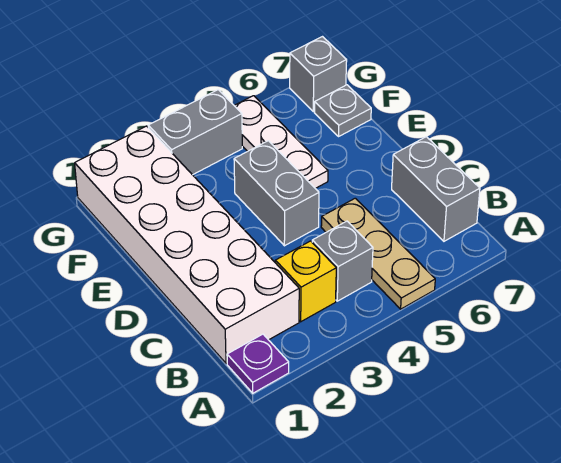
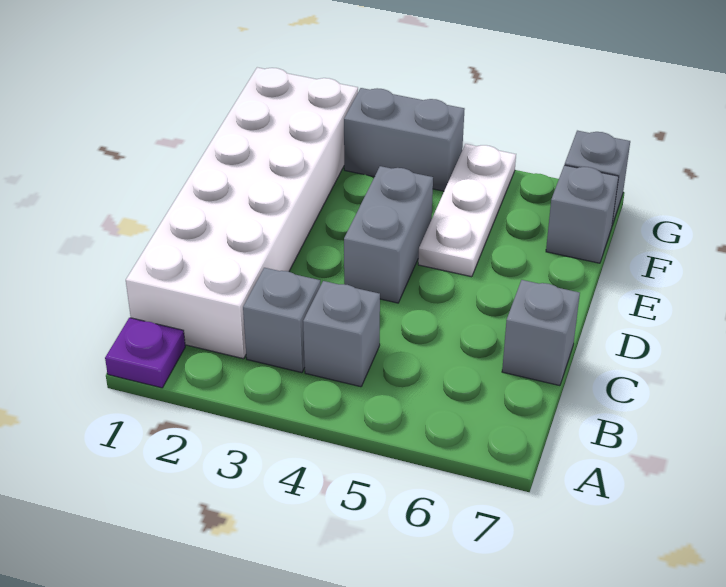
tan 1x3 plate [321,198,435,309] -> none
yellow 1x1 brick [275,241,336,322] -> grey 1x1 brick [243,268,320,373]
grey 1x2 brick [392,137,480,241] -> grey 1x1 brick [502,280,580,386]
grey 1x1 plate [315,85,371,137] -> grey 1x1 brick [546,165,619,263]

